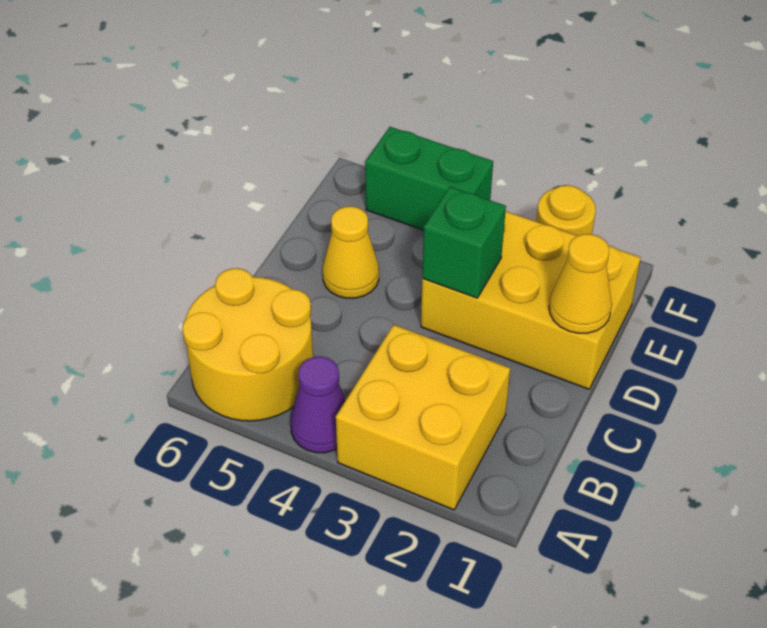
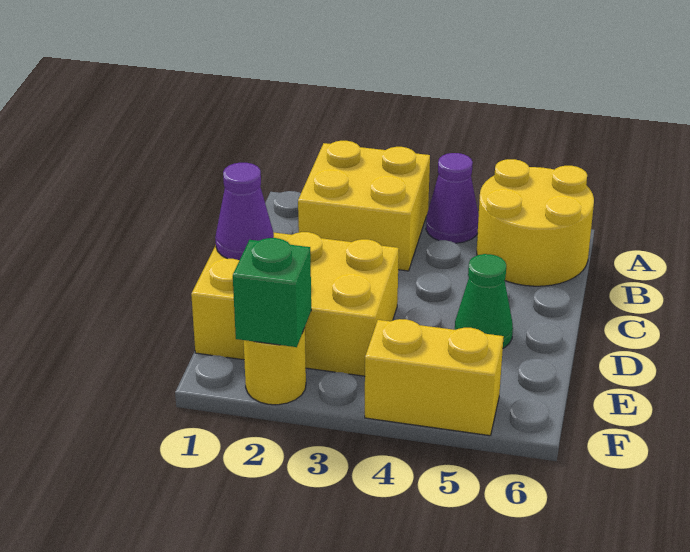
yellow 1x1 cone [549,234,612,333] -> purple 1x1 cone [215,163,274,260]
green 1x1 brick [422,187,506,298] -> green 1x1 brick moved to [233,238,311,347]
yellow 1x1 cone [323,206,379,298] -> green 1x1 cone [455,254,513,348]
green 1x2 brick [365,127,493,230] -> yellow 1x2 brick [365,319,504,436]

